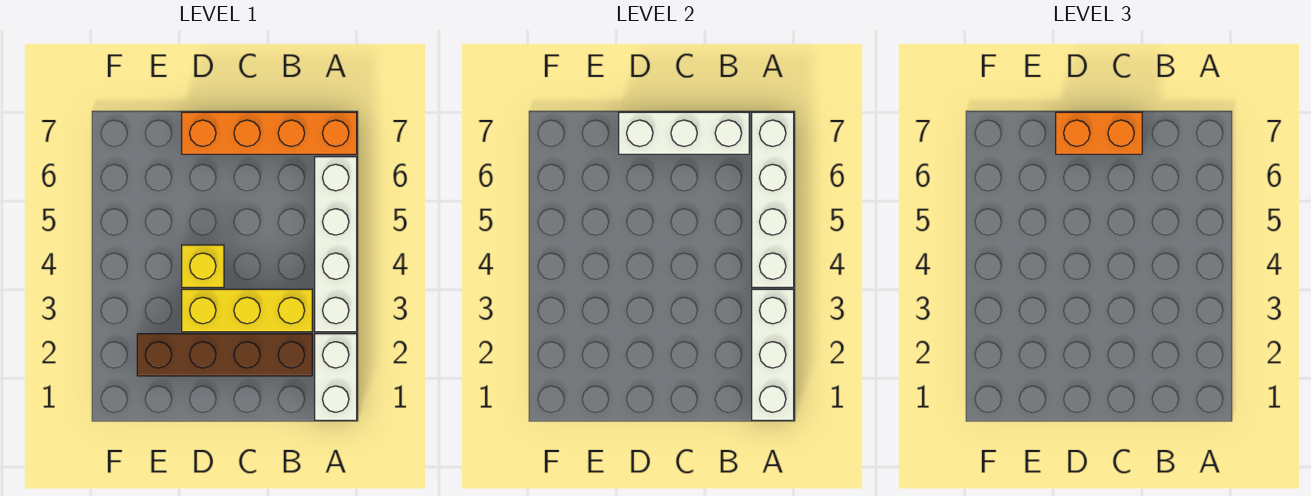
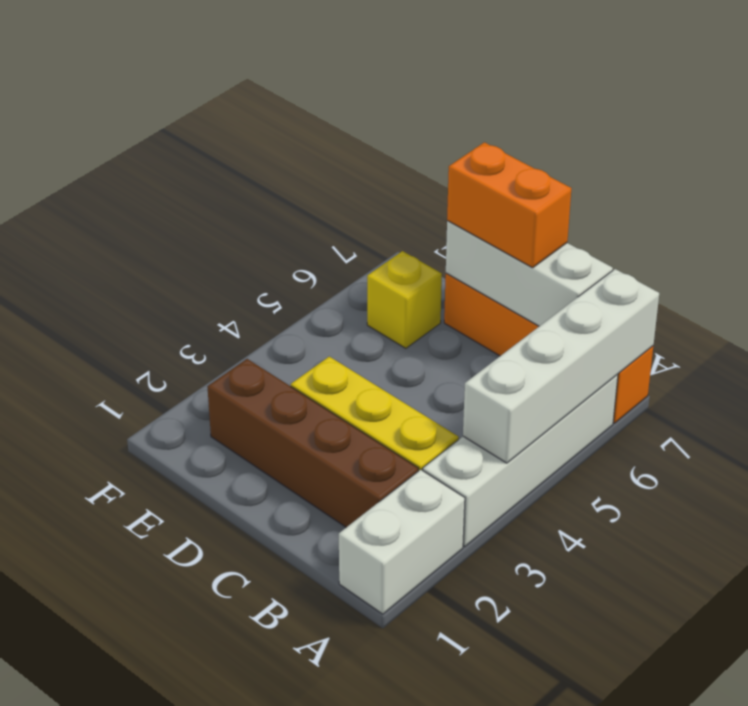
white 1x3 brick [752,289,794,420] -> none
yellow 1x1 brick [182,245,224,287] -> yellow 1x1 brick moved to [367,251,442,348]

